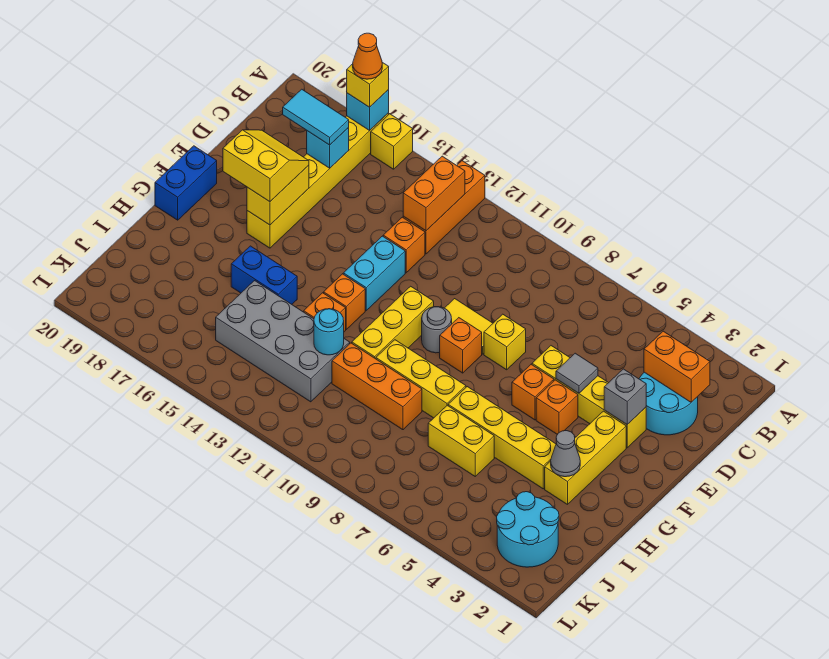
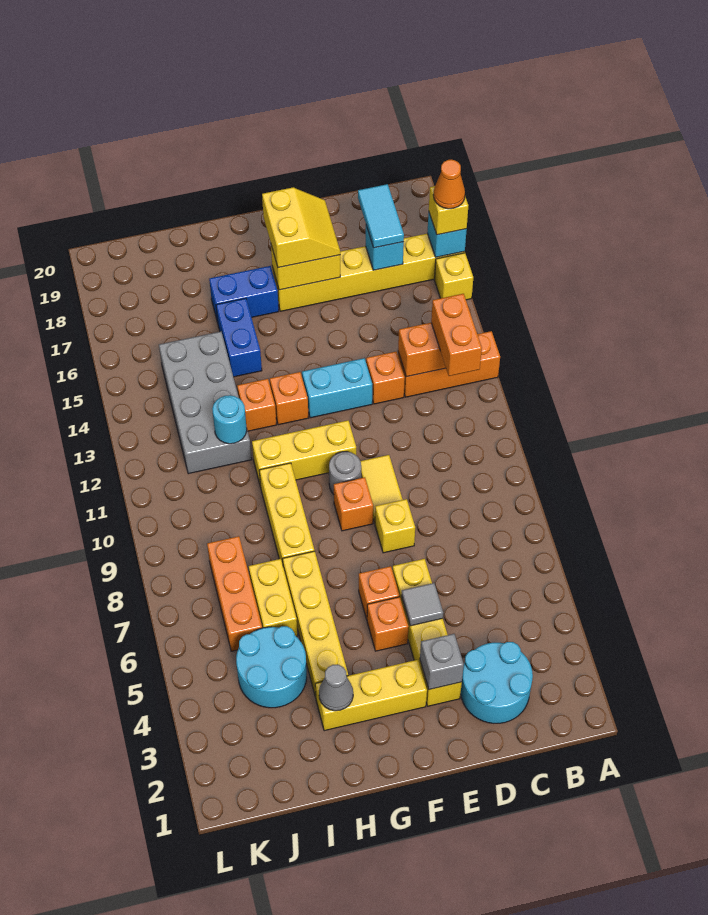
orange 1x2 brick [644,331,710,402] -> orange 1x2 brick moved to [431,294,482,376]
blue 1x2 brick [155,146,217,220] -> blue 1x2 brick moved to [209,266,279,322]
orange 1x3 brick [332,343,422,430] -> orange 1x3 brick moved to [207,536,262,651]
cyan 2x2 round brick [497,492,559,567] -> cyan 2x2 round brick moved to [236,626,307,708]

